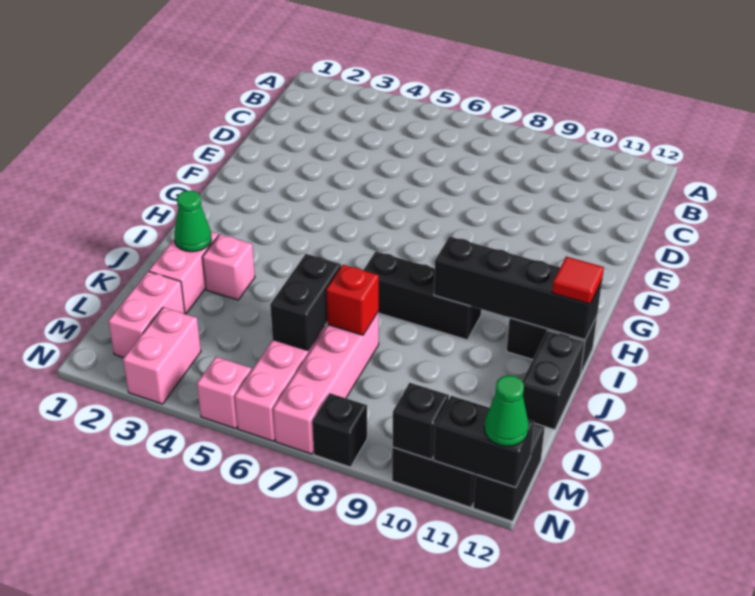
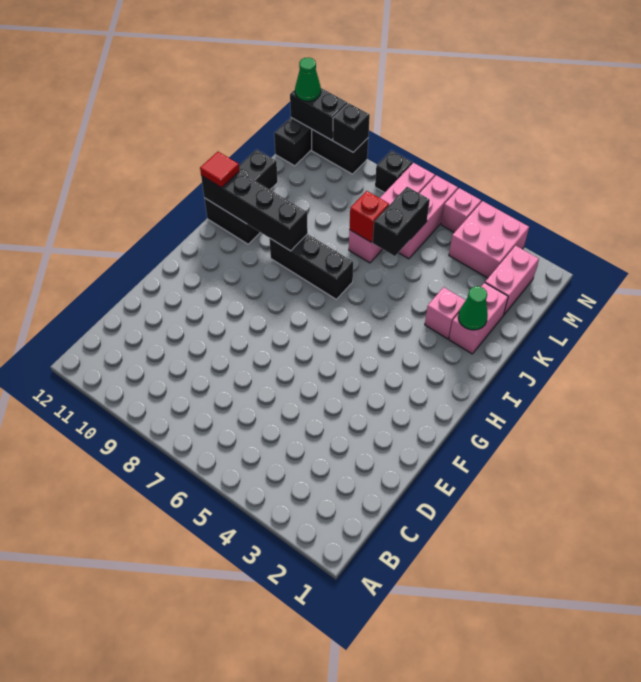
pink 1x2 brick [123,307,201,404] -> pink 2x2 brick [449,201,529,278]

